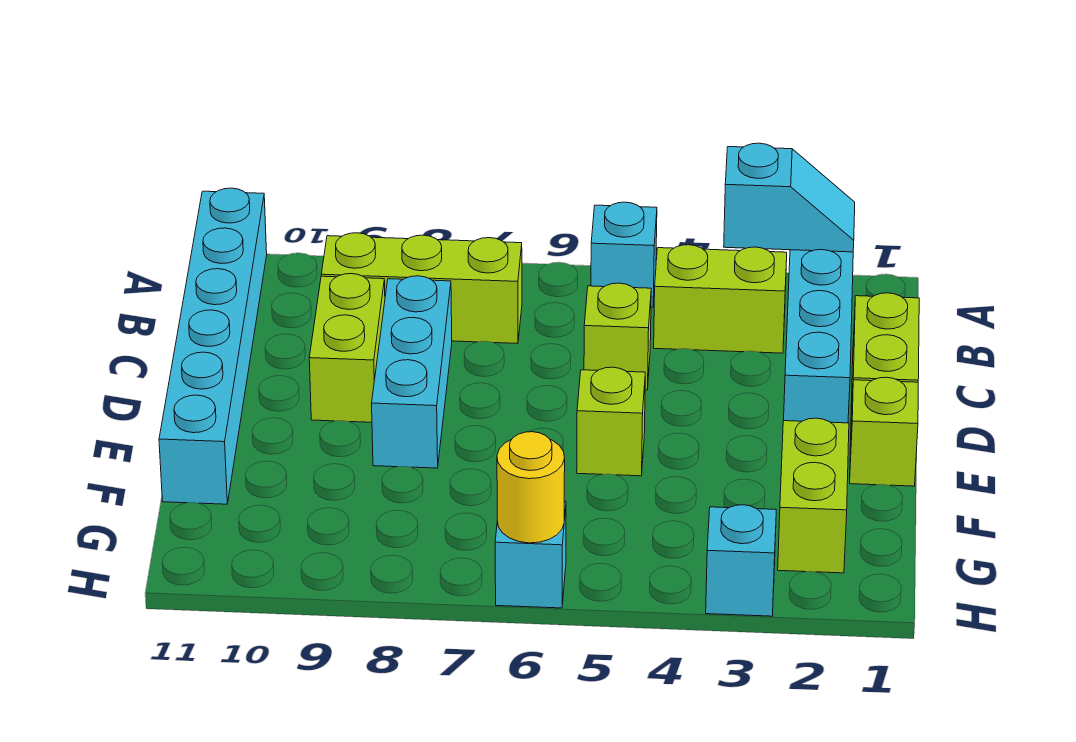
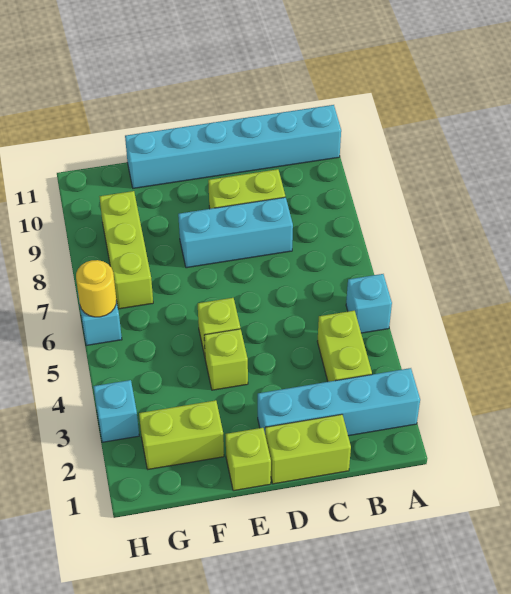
cyan 1x2 slope [724,143,855,252] -> none
lime 1x3 brick [321,233,522,343] -> lime 1x3 brick moved to [99,191,153,309]
lime 1x1 brick [584,283,651,390] -> lime 1x1 brick moved to [204,329,248,390]

